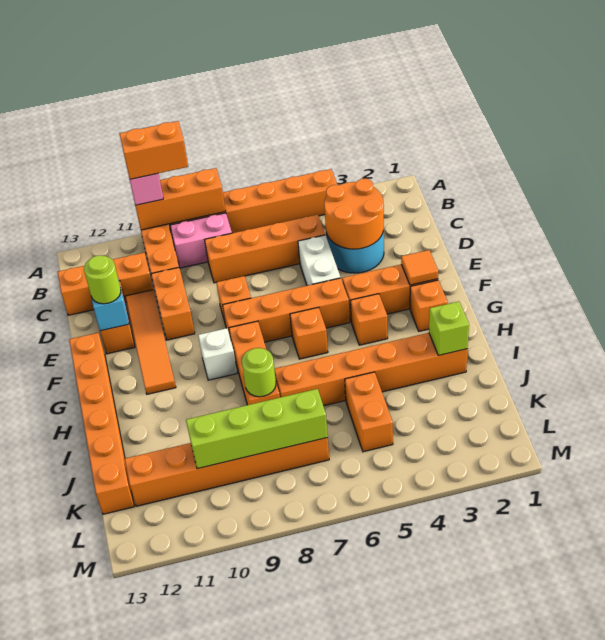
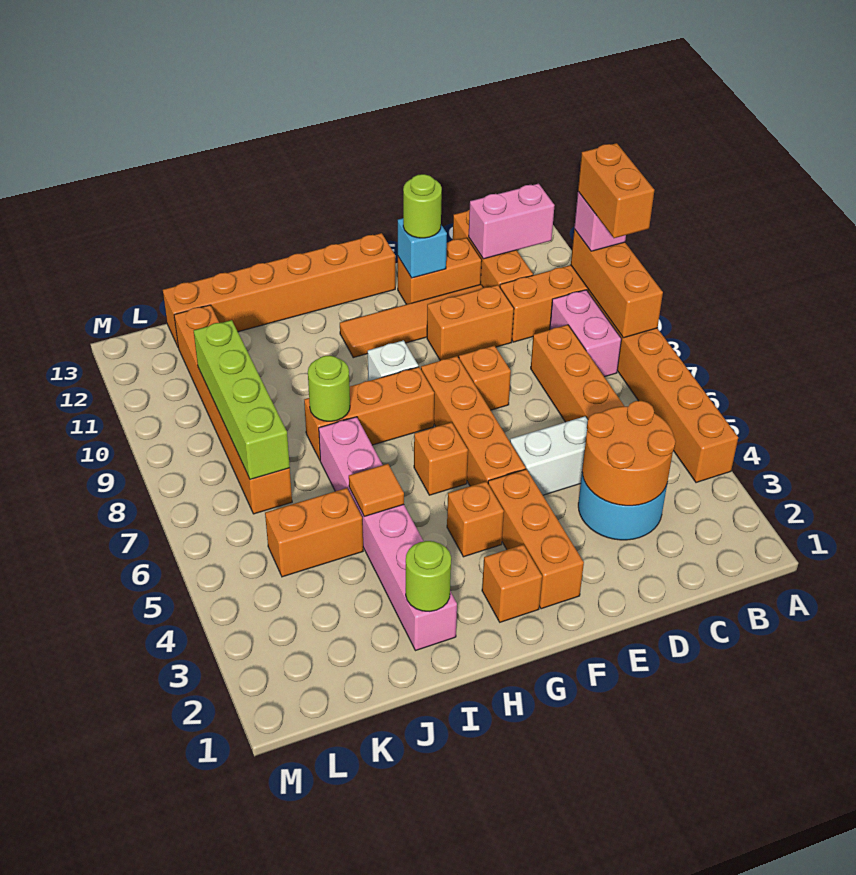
none -> pink 1x2 brick [469,184,555,259]
orange 1x1 tile [401,250,438,285] -> orange 1x1 tile moved to [349,464,404,516]
orange 1x6 brick [274,333,468,406] -> pink 1x6 brick [319,417,457,651]
lime 1x1 brick [429,301,469,355] -> lime 1x1 round brick [406,541,451,611]

